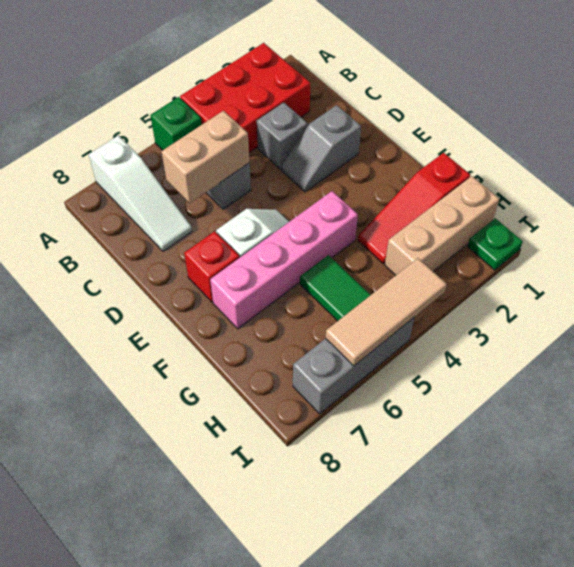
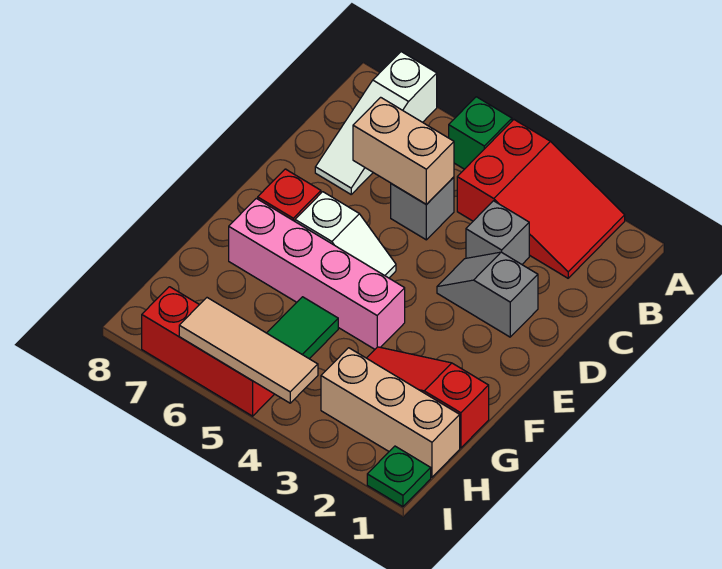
red 2x3 brick [180,43,310,153] -> red 2x3 slope [457,120,625,278]
grey 1x3 brick [293,317,415,414] -> red 1x3 brick [142,287,274,416]

